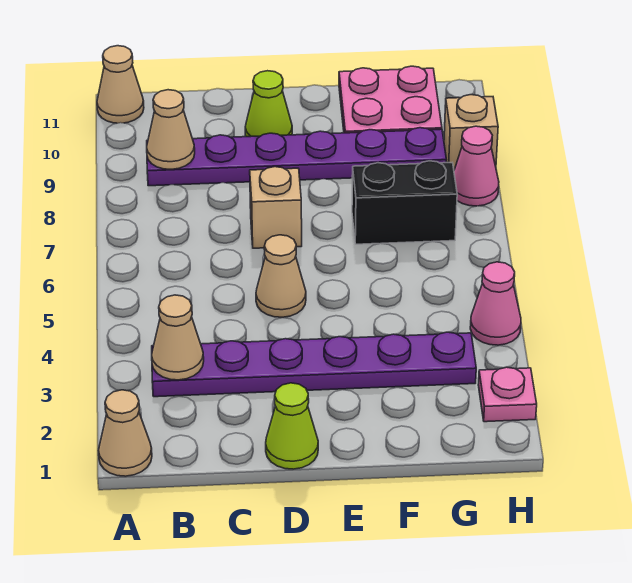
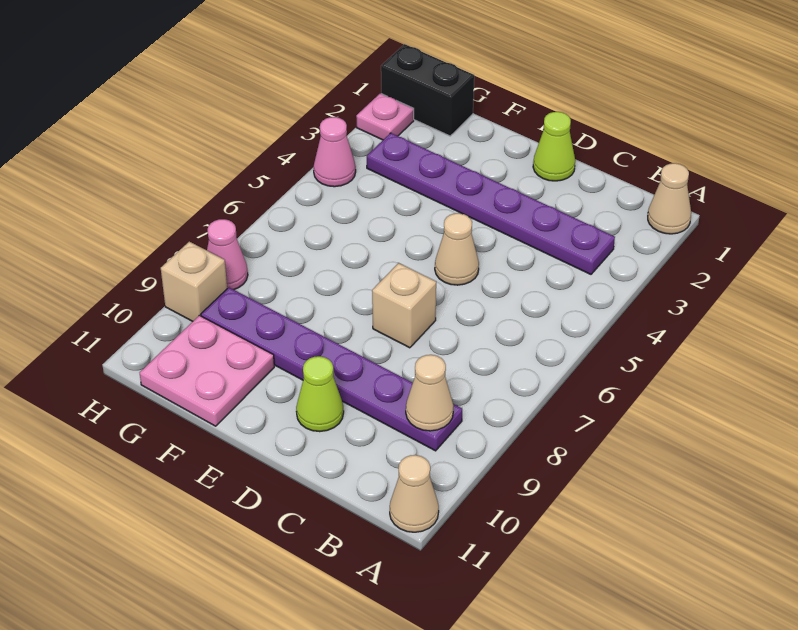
tan 1x1 cone [152,295,204,380] -> none
black 1x2 brick [352,161,457,244] -> black 1x2 brick moved to [381,44,474,136]

